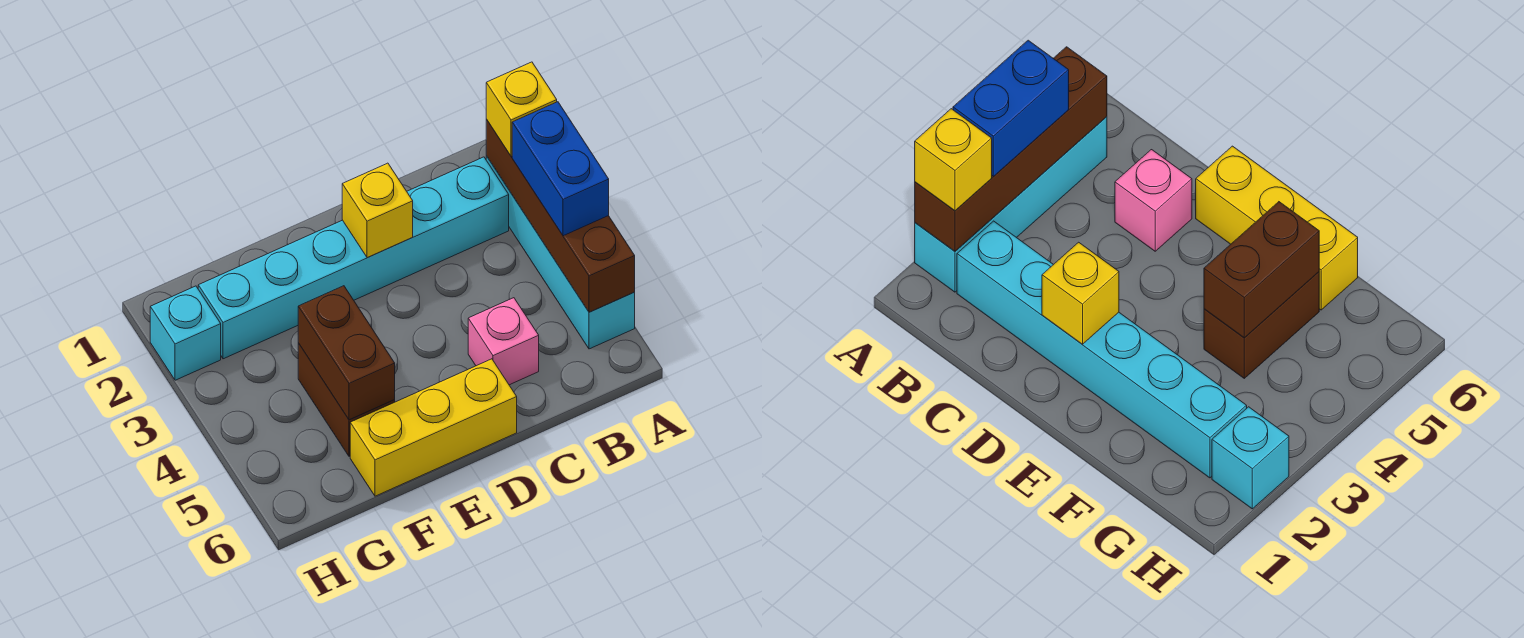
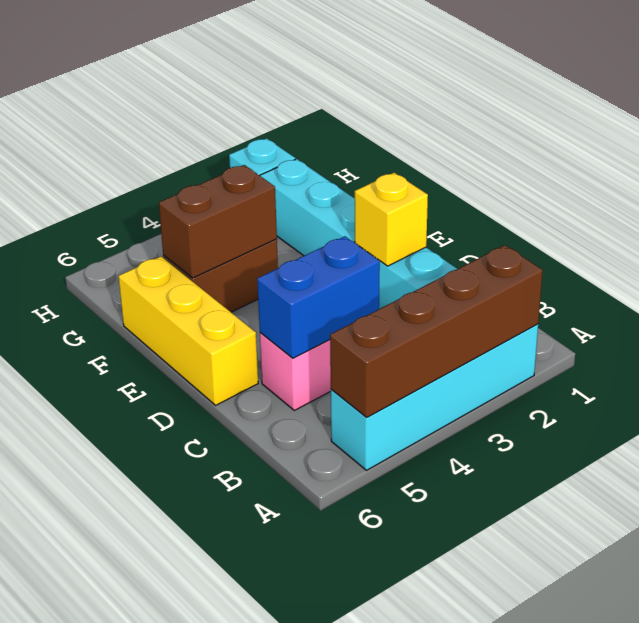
yellow 1x1 brick [486,62,557,156] -> none
blue 1x2 brick [512,102,609,236] -> blue 1x2 brick moved to [257,236,380,358]

